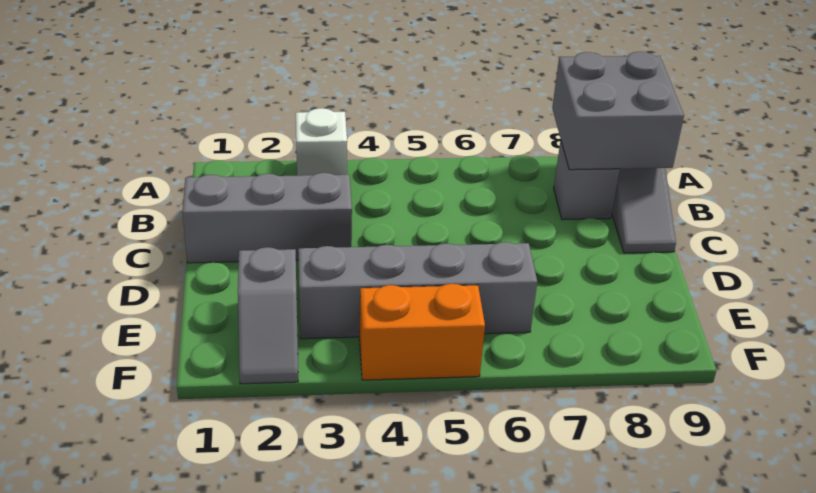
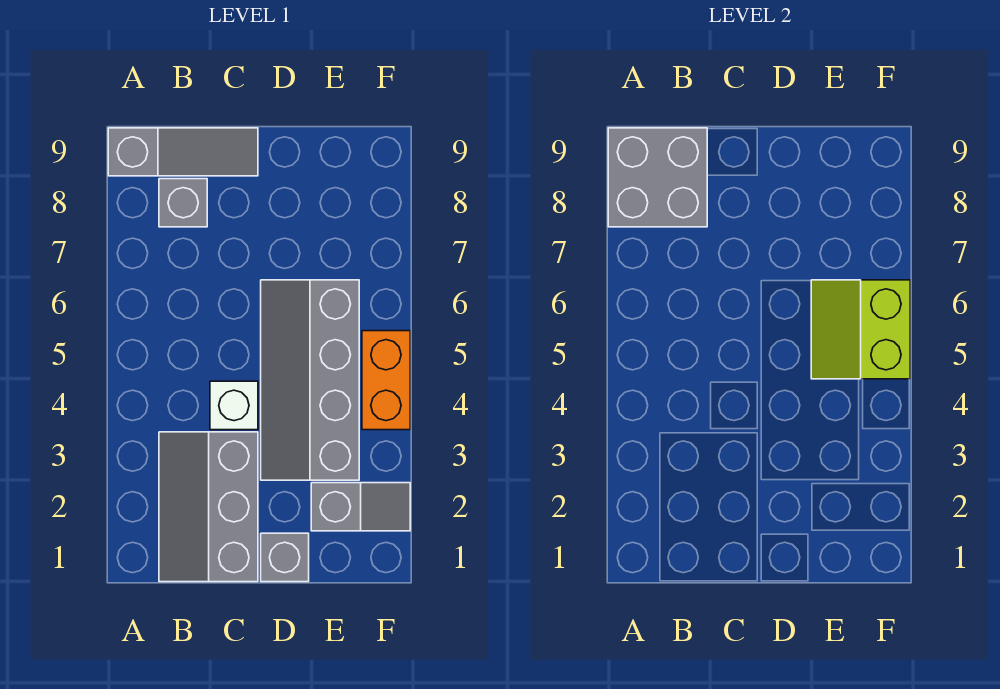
white 1x1 brick [296,108,347,176] -> white 1x1 brick moved to [210,381,258,430]
none -> grey 1x1 brick [261,533,309,582]
none -> lime 2x2 slope [811,280,910,379]

